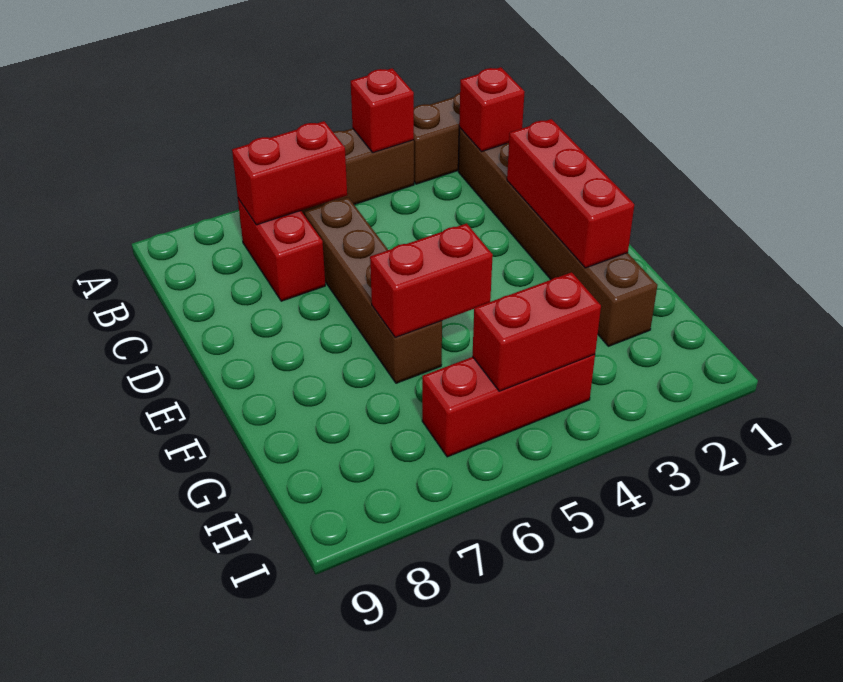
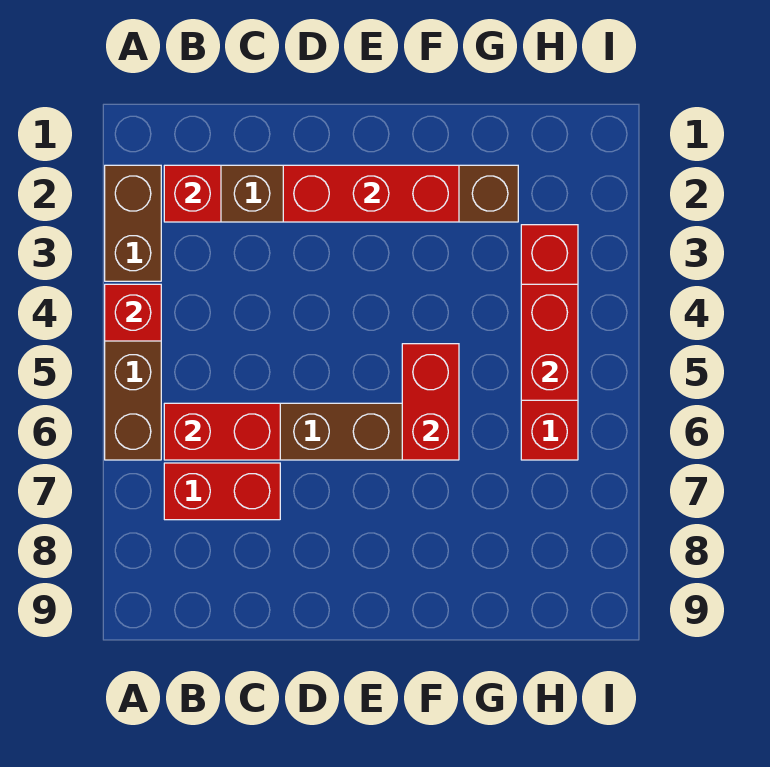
red 1x2 brick [232,121,347,225] -> red 1x2 brick turned to [164,403,280,460]
red 1x3 brick [422,355,595,457] -> red 1x4 brick [521,225,578,460]

